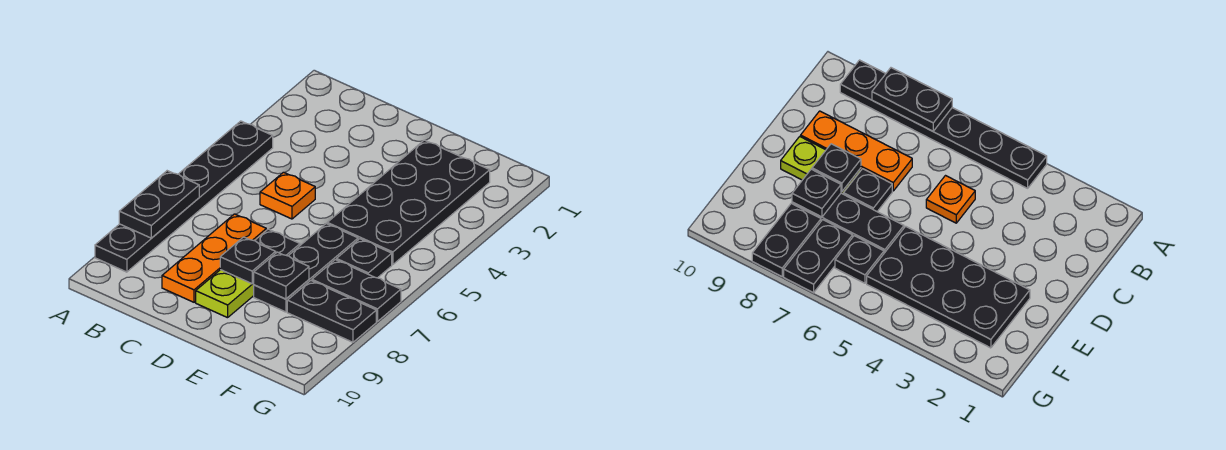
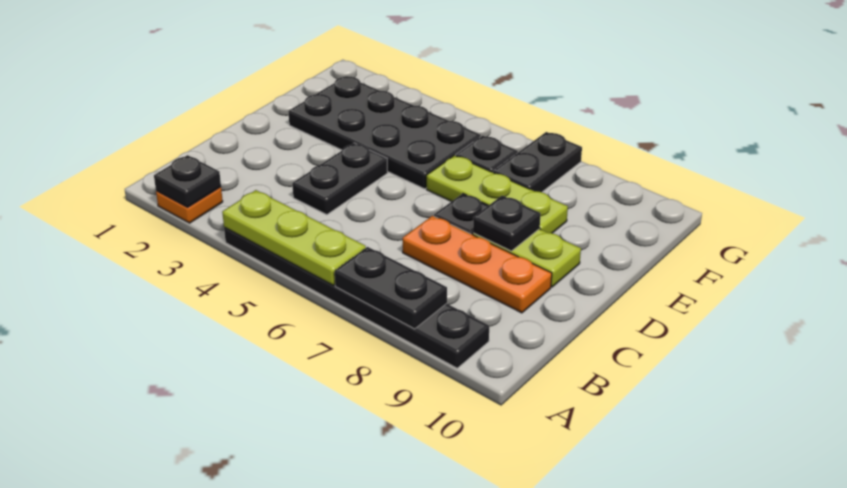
none -> lime 1x3 plate [222,190,366,285]
orange 1x1 plate [260,172,315,219] -> orange 1x1 plate moved to [156,187,223,223]
black 1x3 plate [254,224,358,312] -> lime 1x3 plate [427,155,568,233]
black 1x1 plate [254,252,309,299] -> black 1x1 plate moved to [154,155,221,207]
black 1x2 plate [287,281,376,342] -> black 1x2 plate moved to [292,143,388,215]

